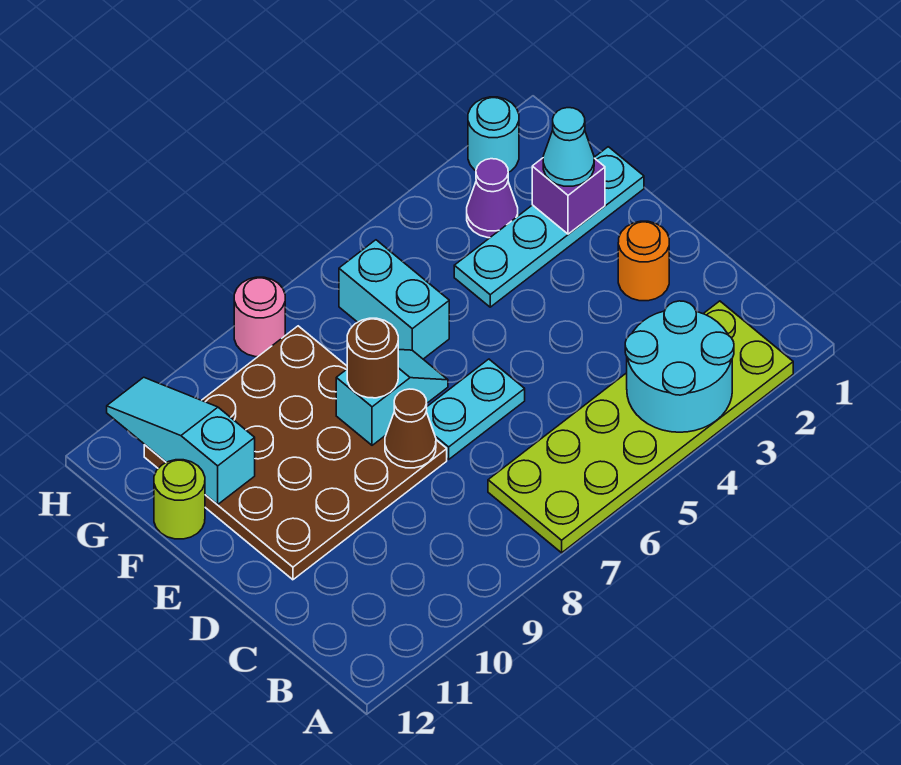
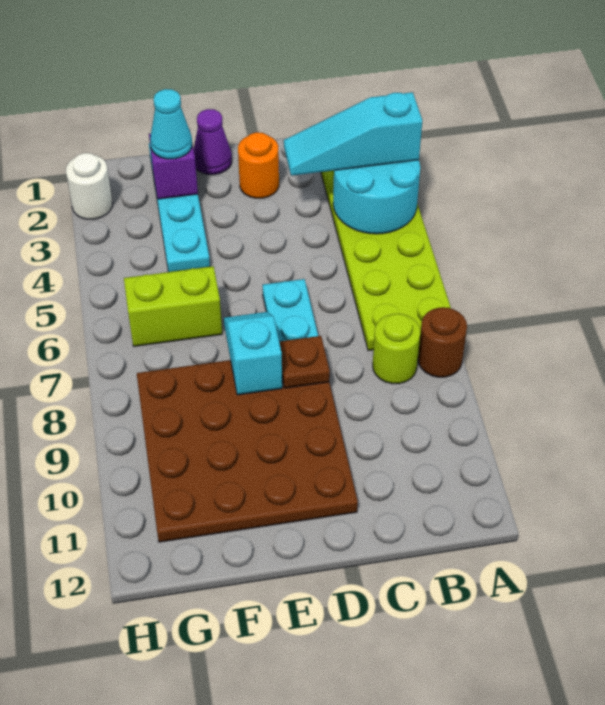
brown 1x1 cone [385,389,436,468] -> brown 1x1 plate [279,336,330,388]
brown 1x1 round brick [347,318,398,398] -> brown 1x1 round brick moved to [418,307,467,377]
cyan 1x2 brick [339,240,449,359] -> lime 1x2 brick [124,266,222,346]
cyan 1x3 slope [107,377,255,505] -> cyan 1x3 slope moved to [284,92,422,176]
lime 1x1 round brick [154,460,205,539] -> lime 1x1 round brick moved to [373,314,420,384]
purple 1x1 cone [467,159,518,238] -> purple 1x1 cone moved to [193,109,232,175]
cyan 1x1 round brick [468,97,519,172] -> white 1x1 round brick [66,153,113,219]
pink 1x1 round brick [234,277,285,357] -> none

